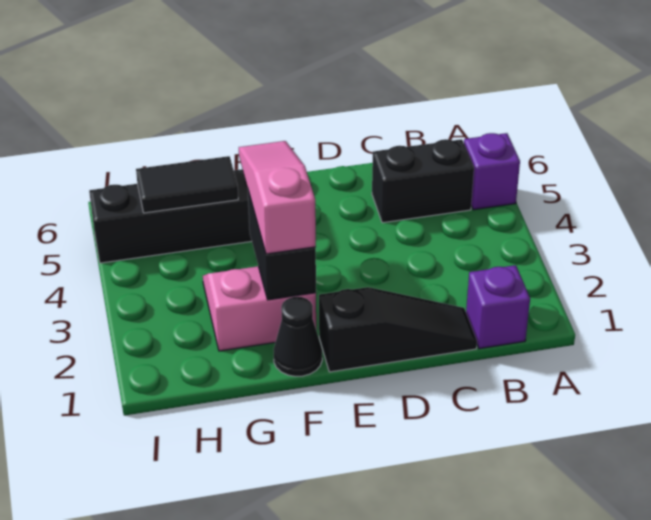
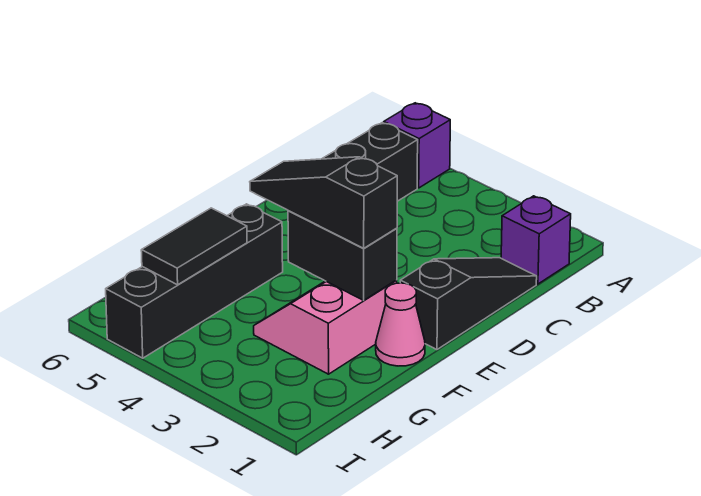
black 1x1 cone [274,297,322,376] -> pink 1x1 cone [376,283,425,366]
pink 1x3 slope [239,141,316,254] -> black 1x3 slope [250,157,397,248]

